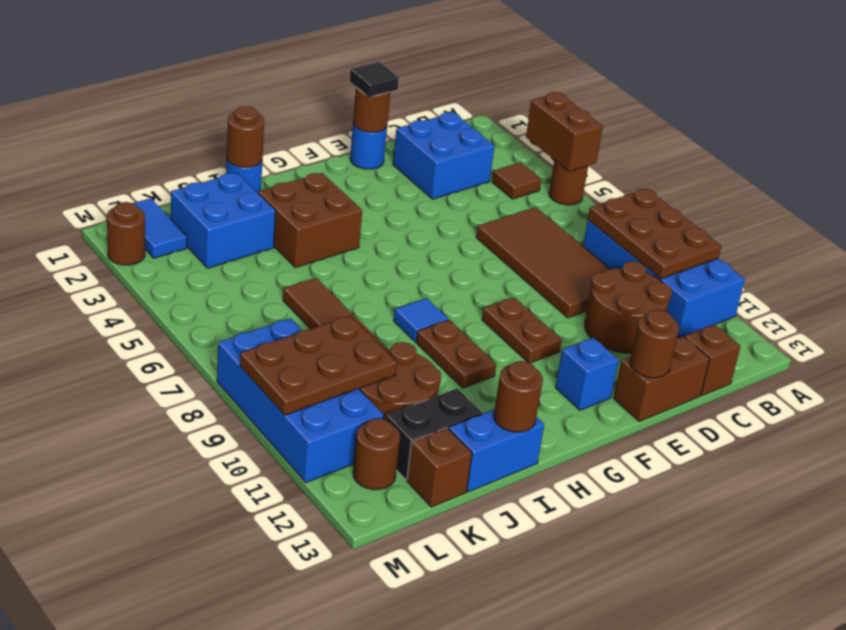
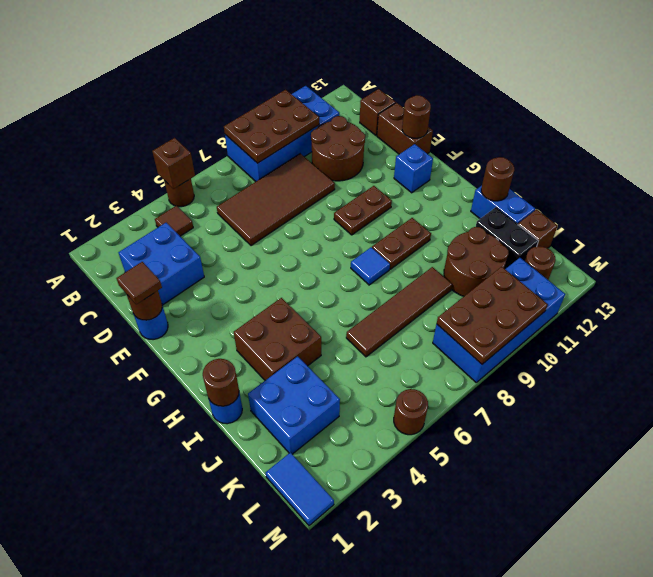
brown 1x2 brick [526,92,603,171] -> brown 1x1 brick [152,138,195,189]
black 1x1 tile [350,62,399,97] -> brown 1x1 tile [117,262,162,305]
brown 2x3 plate [240,316,397,415] -> brown 2x3 plate turned to [437,267,548,364]
blue 1x2 tile [133,198,187,258] -> blue 1x2 tile turned to [266,452,334,526]
brown 1x1 round brick [107,202,145,265] -> brown 1x1 round brick moved to [394,389,428,435]

